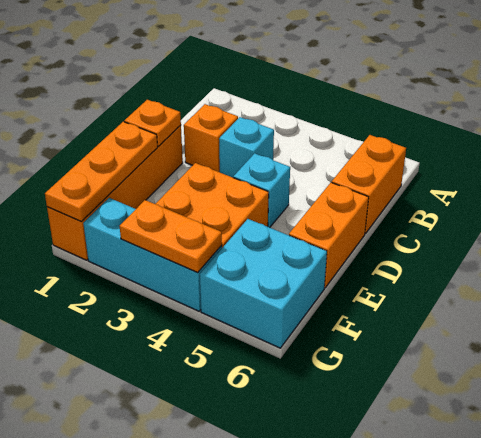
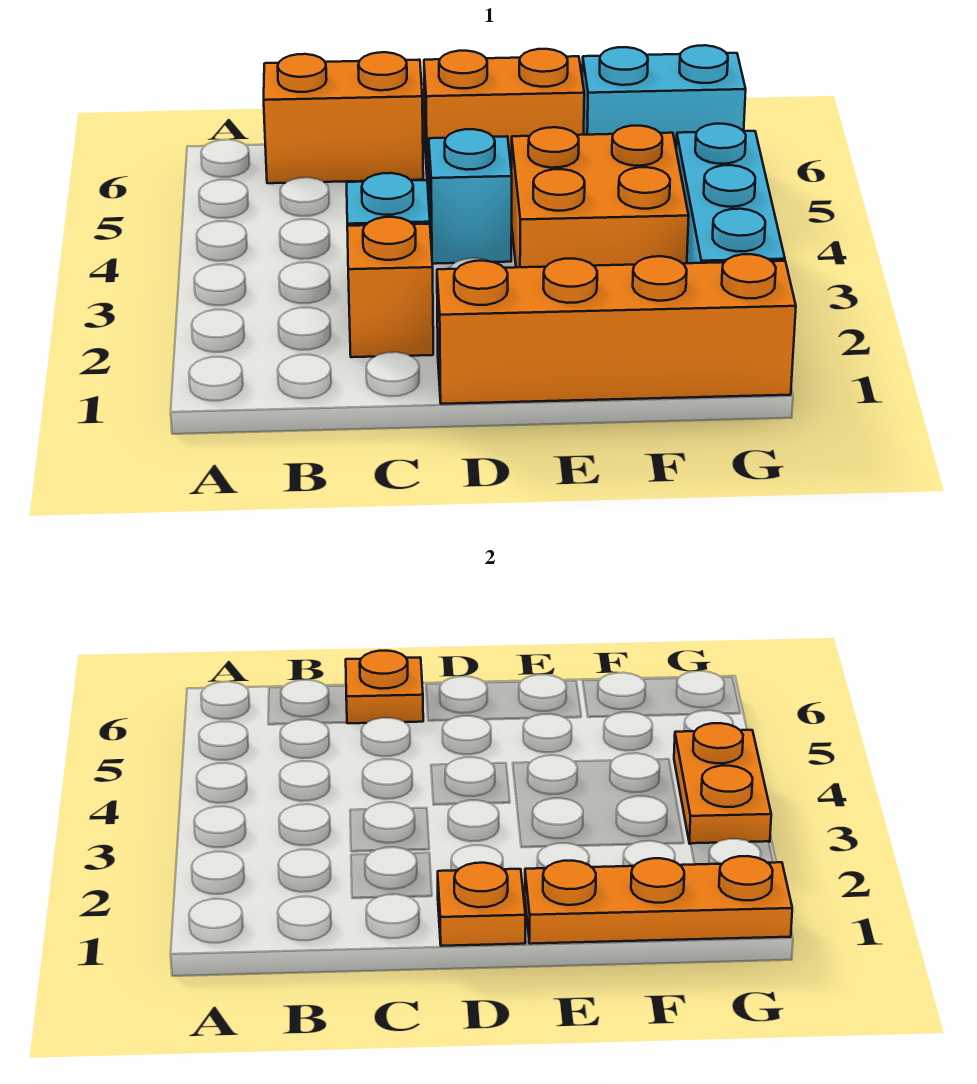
none -> orange 1x1 plate [346,651,423,723]
cyan 2x2 brick [200,219,327,348] -> cyan 1x2 brick [582,45,746,146]

